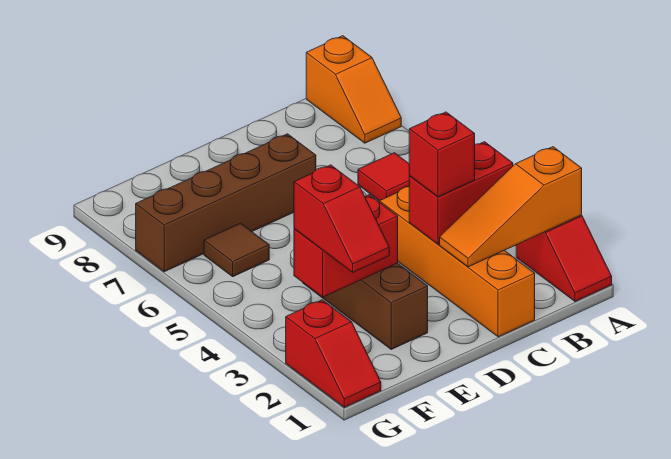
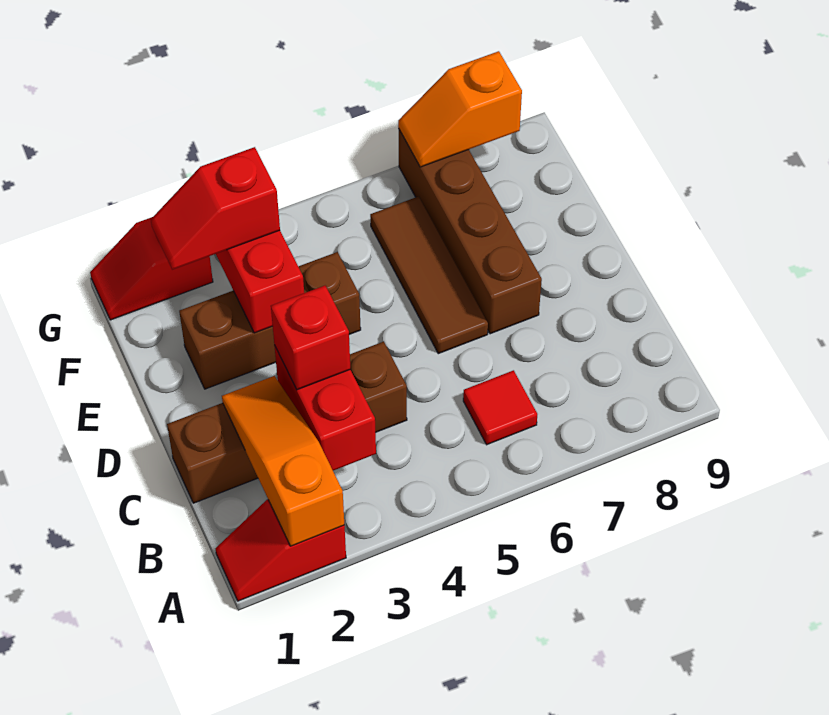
orange 1x2 slope [306,36,401,143] -> orange 1x2 slope moved to [398,51,522,167]
orange 1x4 brick [379,187,535,337] -> brown 1x4 brick [167,341,407,503]
brown 1x1 tile [204,223,269,277] -> brown 1x3 tile [370,196,488,354]

